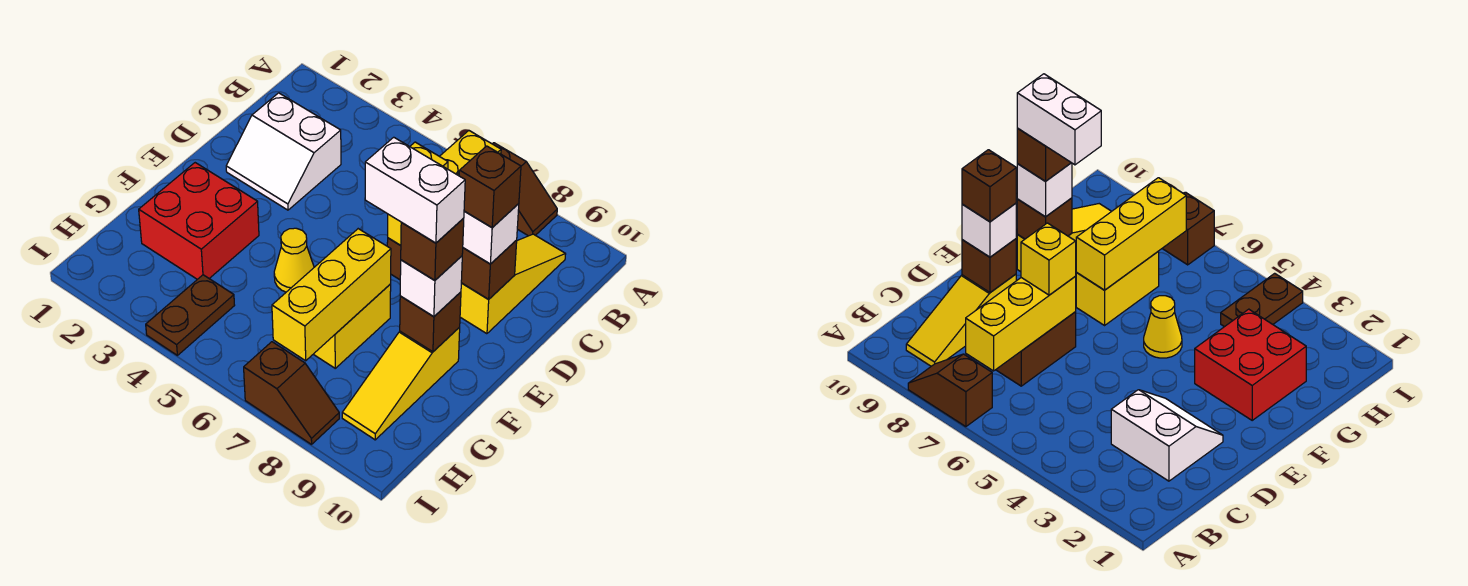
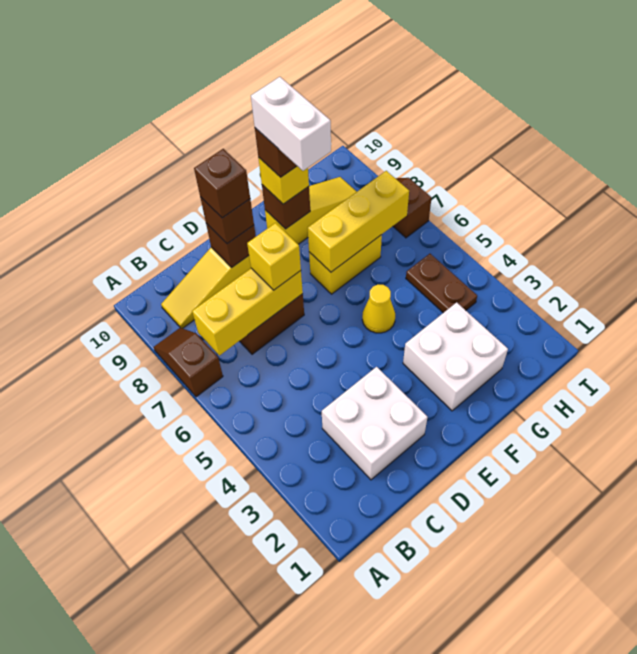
white 2x2 slope [226,93,341,210] -> white 2x2 brick [322,367,428,480]
white 1x1 brick [463,204,519,264] -> brown 1x1 brick [200,197,254,244]
red 2x2 brick [139,163,259,279] -> white 2x2 brick [403,302,508,411]
white 1x1 brick [400,256,462,317] -> yellow 1x1 brick [258,157,309,204]
brown 1x2 plate [146,275,235,355] -> brown 1x2 plate turned to [406,254,477,313]

